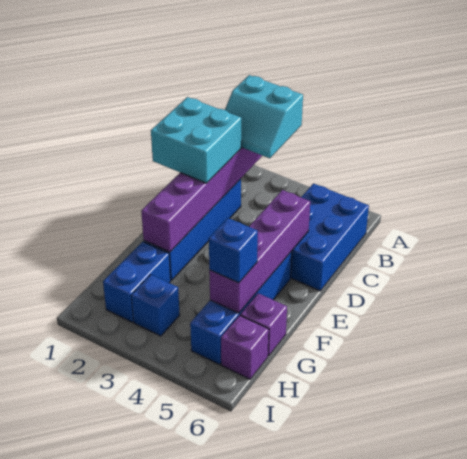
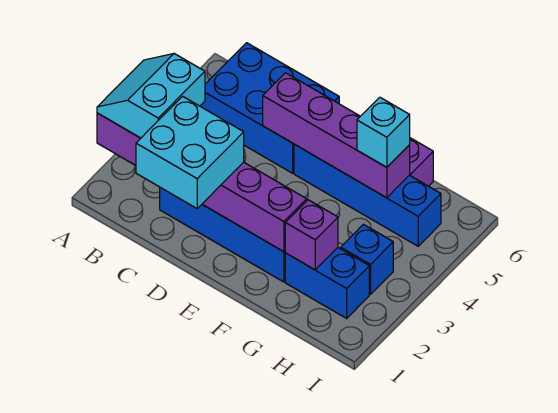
cyan 2x2 slope [225,75,303,158] -> cyan 2x2 slope turned to [97,54,205,138]
blue 1x1 brick [209,218,258,283] -> cyan 1x1 brick [357,97,410,167]
purple 1x1 brick [221,315,269,379] -> purple 1x1 brick moved to [285,200,338,270]

